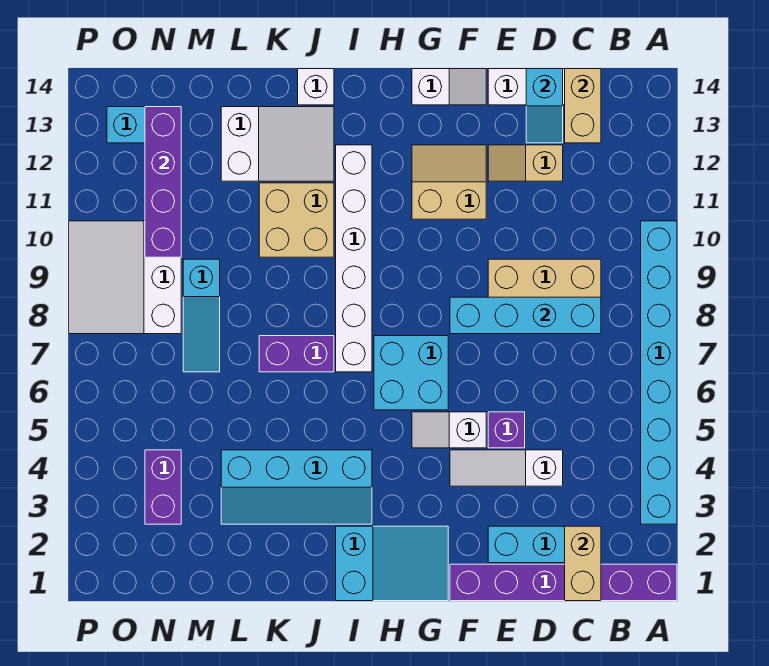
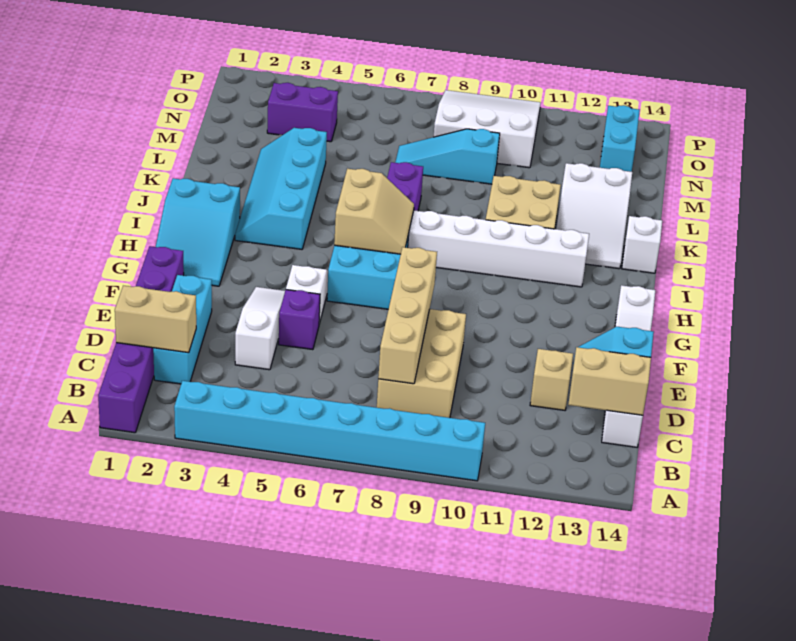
cyan 1x4 brick [450,297,601,334] -> tan 1x4 brick [378,247,437,384]
tan 2x2 slope [412,145,486,219] -> tan 2x2 slope moved to [334,169,414,254]
purple 1x4 brick [145,107,181,257] -> none

